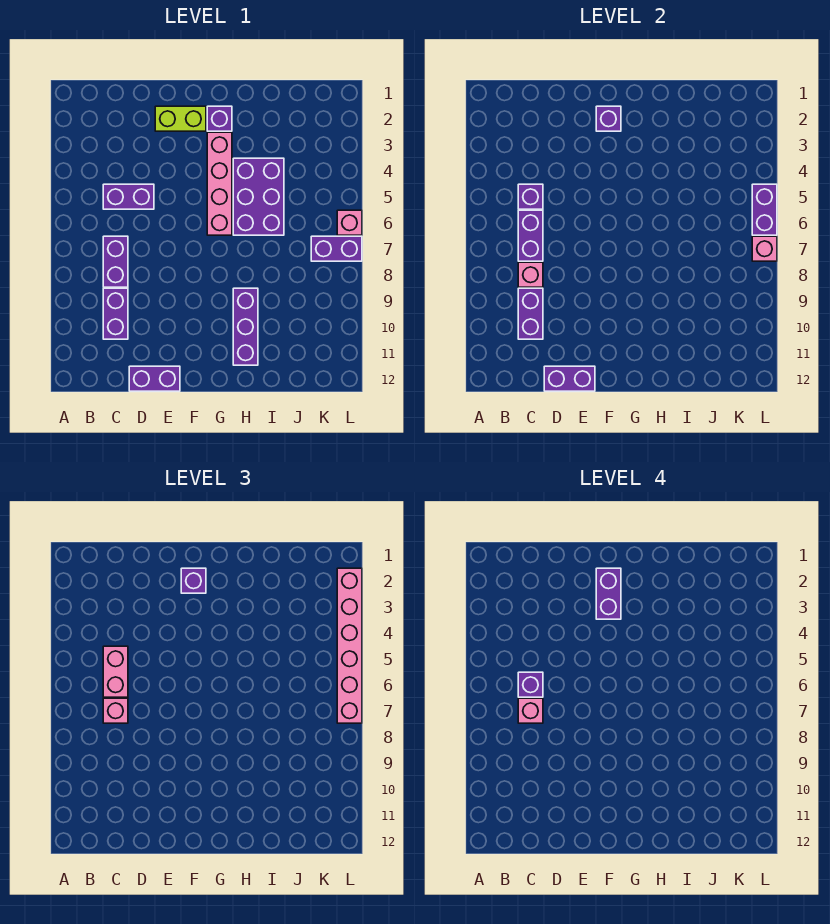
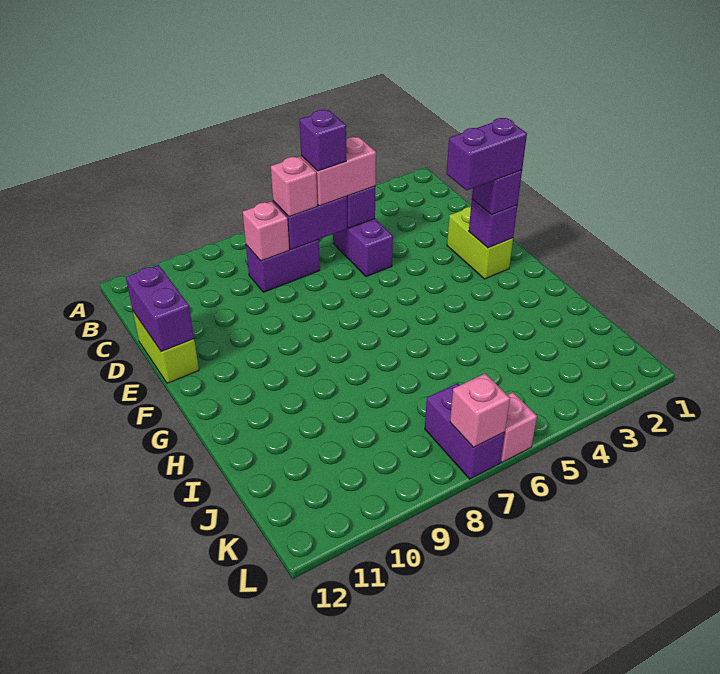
pink 1x1 brick [518,698,543,723] -> none
purple 1x2 brick [103,288,128,339] -> none
purple 1x2 brick [518,288,543,339] -> none
purple 1x2 brick [129,366,180,391] -> lime 1x2 brick [133,312,199,383]
purple 1x1 brick [207,106,232,131] -> none
pink 1x4 brick [207,132,232,235] -> none
purple 2x3 brick [233,158,284,235] -> none
purple 1x3 brick [233,288,258,365] -> none
pink 1x6 brick [337,568,362,723] -> none
purple 1x2 brick [752,184,777,235] -> none

